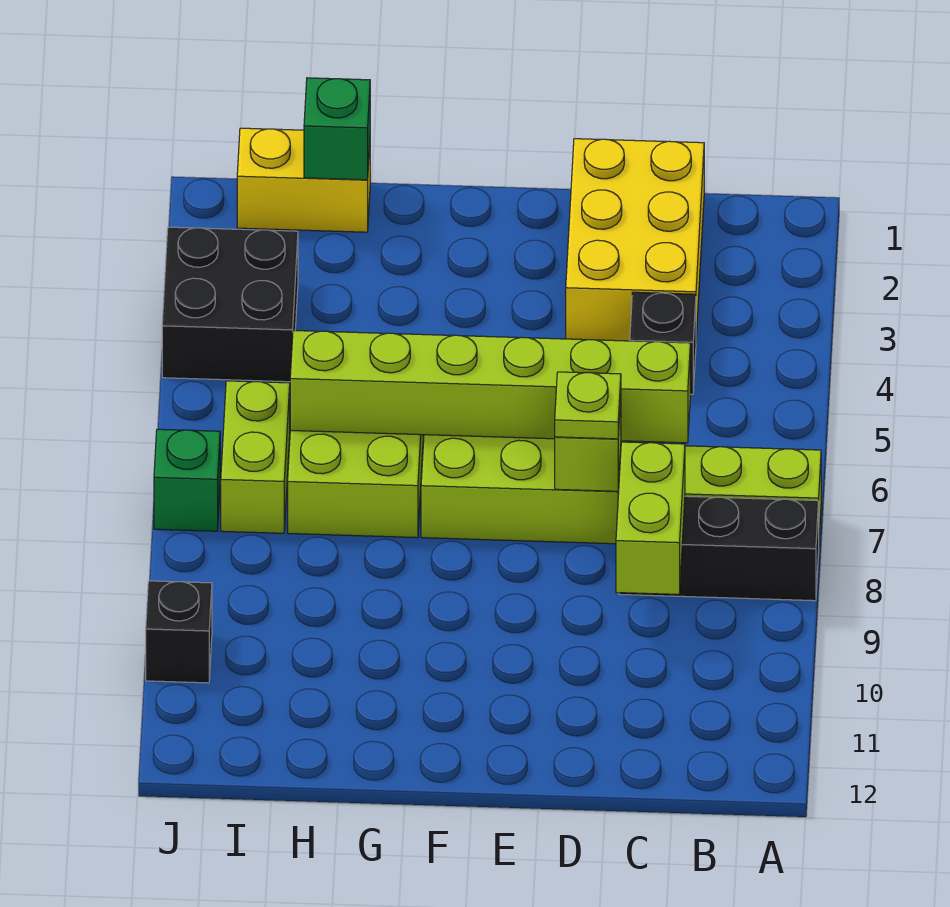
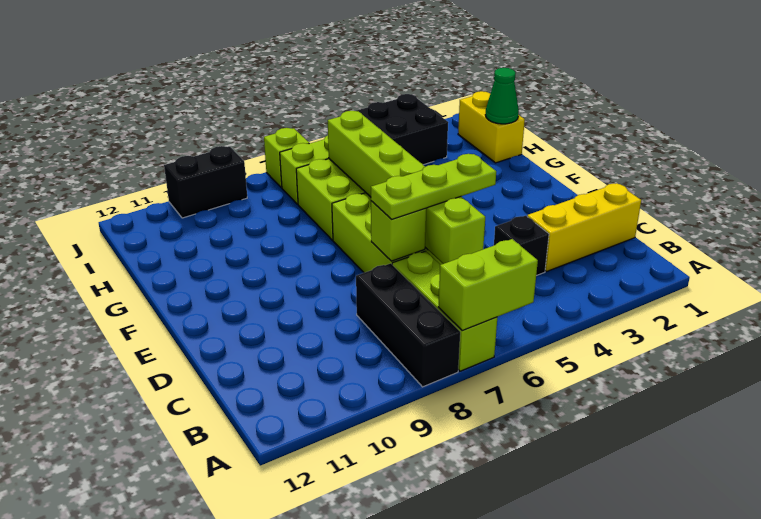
yellow 2x3 brick [566,139,704,341] -> yellow 1x3 brick [527,183,641,272]
lime 1x2 brick [616,442,685,594] -> lime 1x2 brick moved to [438,239,538,330]
lime 1x1 plate [555,372,621,439] -> lime 1x3 plate [371,154,496,219]
green 1x1 brick [304,78,370,180] -> green 1x1 cone [485,68,519,124]
green 1x1 brick [154,429,220,531] -> lime 1x1 brick [264,128,309,188]
black 1x1 brick [146,581,212,683] -> black 1x2 brick [164,146,247,218]

